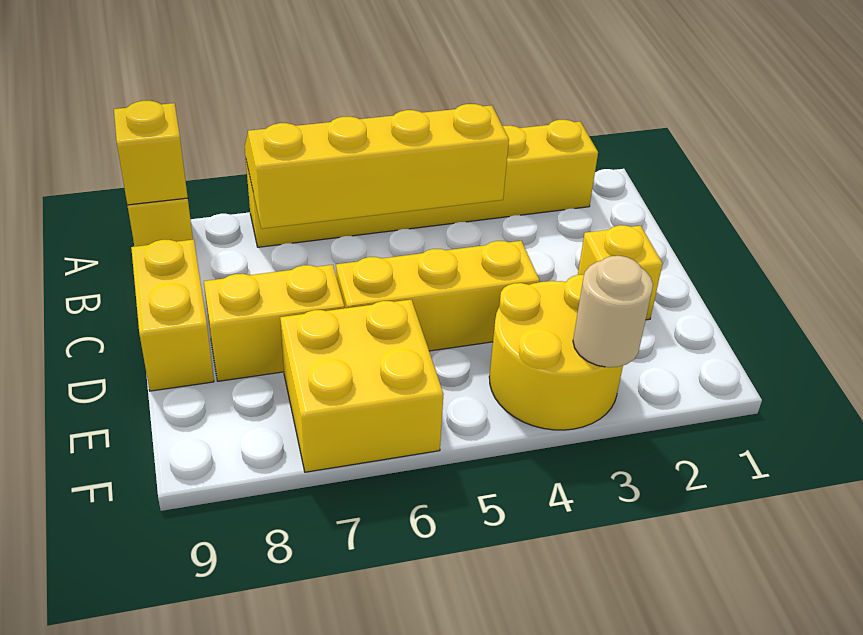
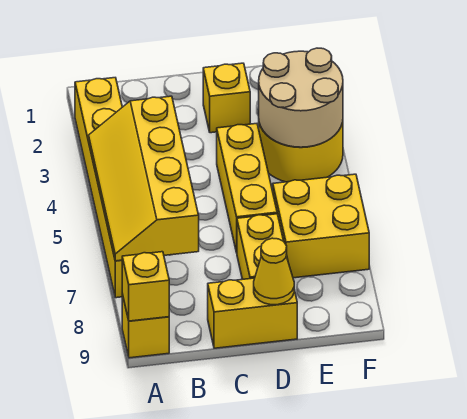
none -> yellow 1x1 cone [254,238,294,305]
tan 1x1 round brick [573,256,653,367] -> tan 2x2 round brick [259,48,343,147]

